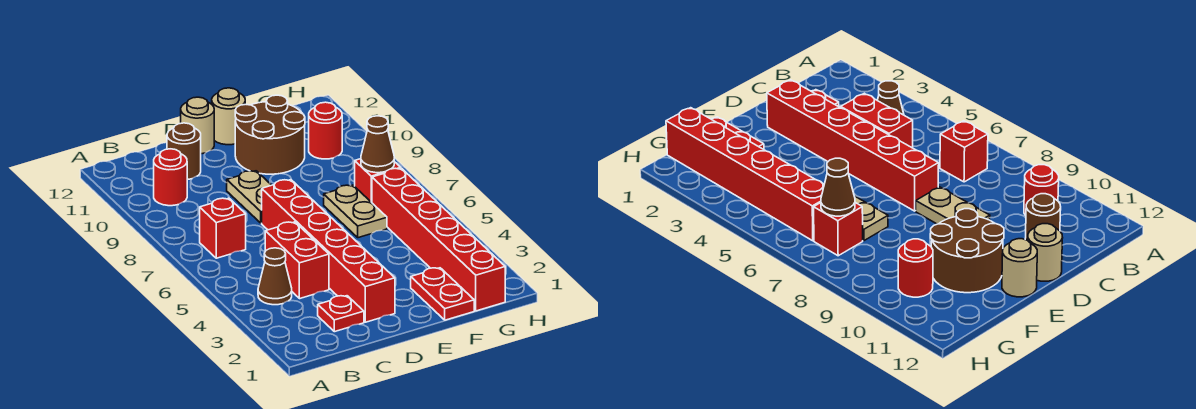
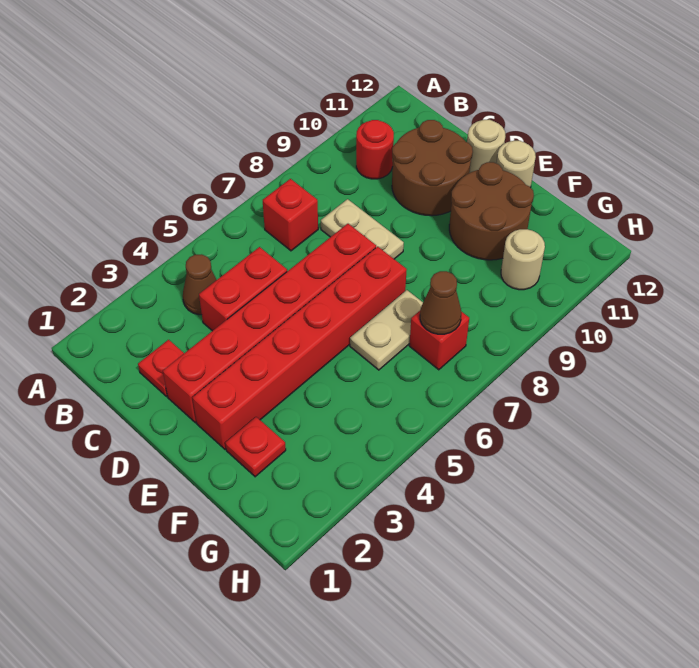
brown 1x1 round brick [167,123,201,180] -> brown 2x2 round brick [392,120,473,216]
tan 1x2 plate [227,171,271,223] -> tan 1x2 plate turned to [321,199,404,259]
red 1x2 plate [411,268,474,320] -> red 1x1 plate [225,417,286,477]
red 1x6 brick [372,168,505,311] -> red 1x6 brick moved to [192,246,407,449]
red 1x1 round brick [309,102,342,159] -> tan 1x1 round brick [501,229,545,290]

